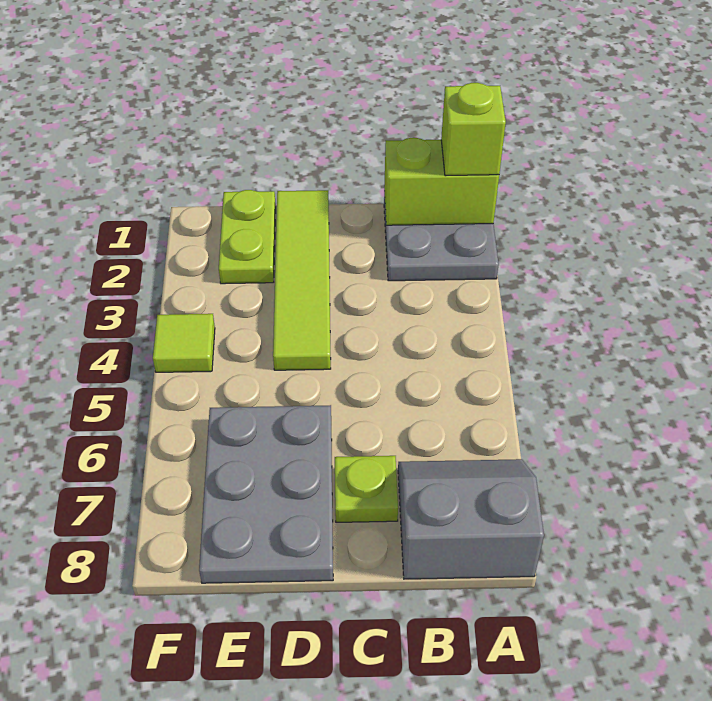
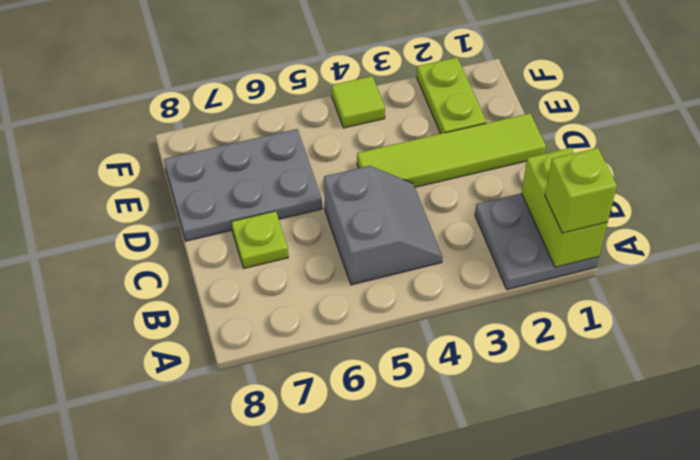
grey 2x2 slope [398,459,544,579] -> grey 2x2 slope moved to [324,166,442,285]
lime 1x2 plate [219,190,276,284] -> lime 1x2 plate turned to [417,57,486,134]

